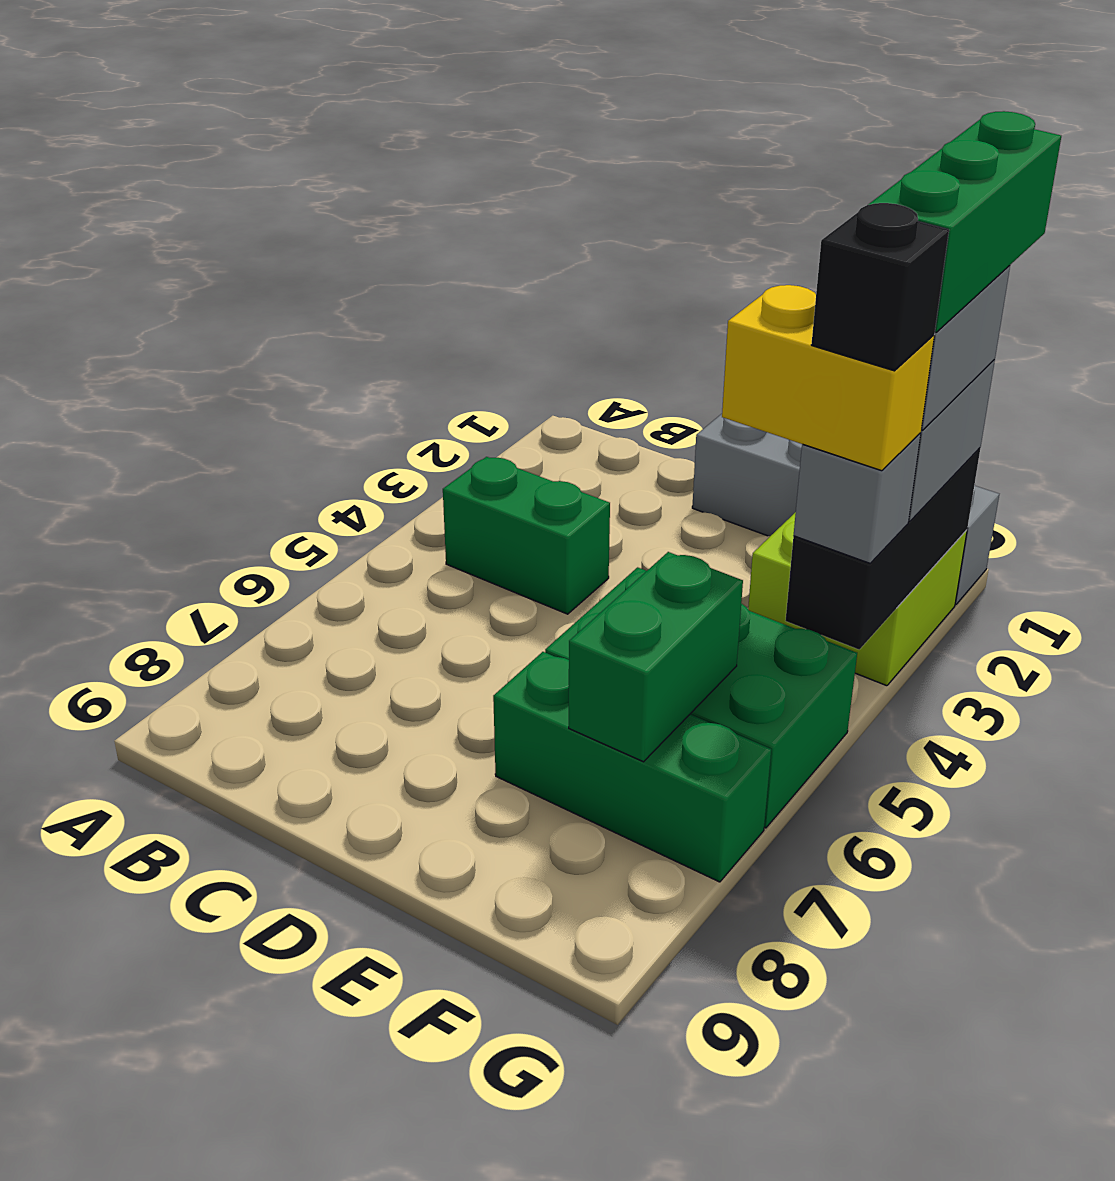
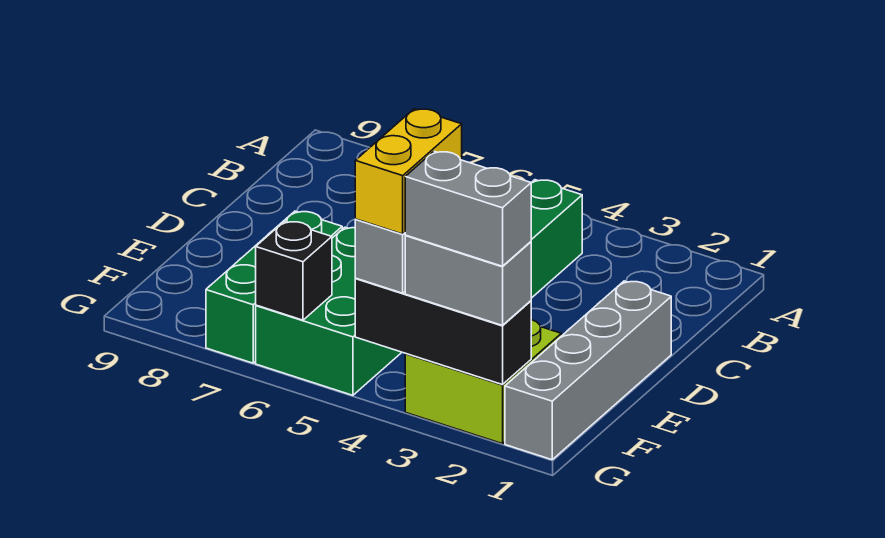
green 1x2 brick [569,552,743,762] -> none
green 1x3 brick [868,111,1061,332] -> none
black 1x1 brick [811,203,949,371] -> black 1x1 brick moved to [256,221,332,320]

